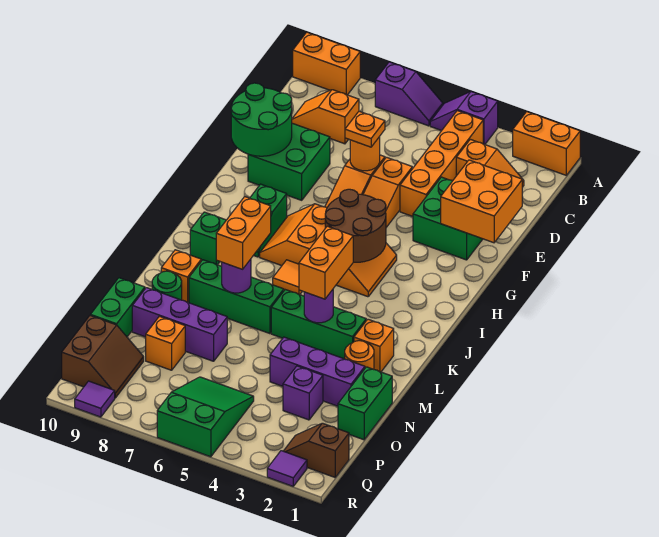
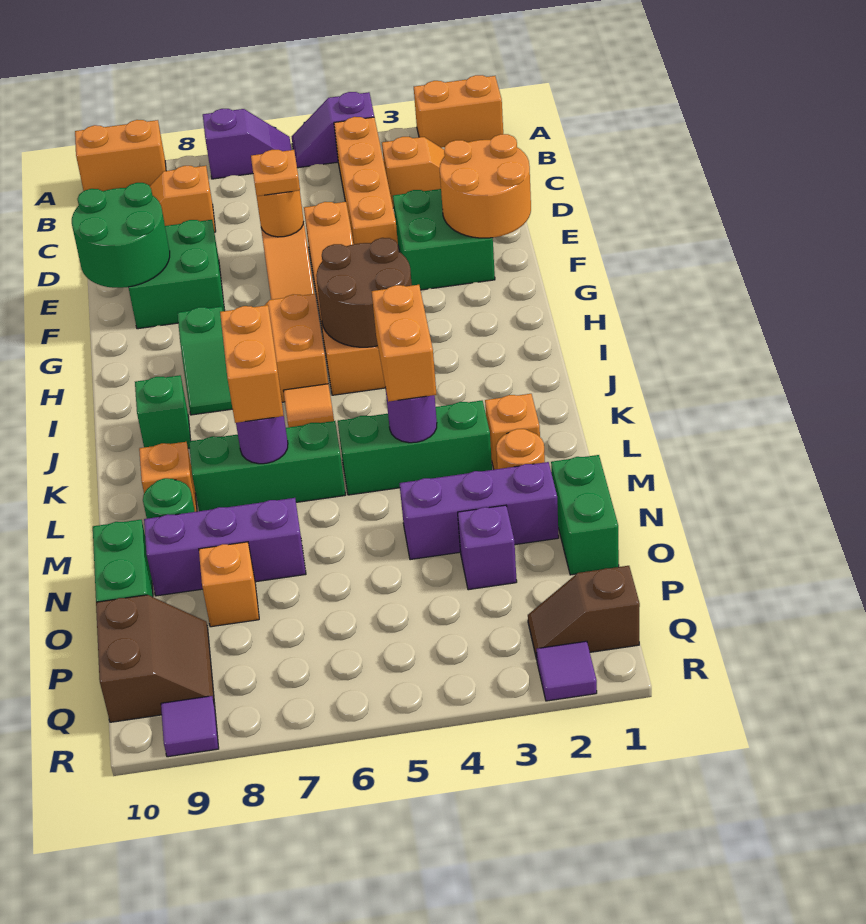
orange 2x2 brick [441,160,522,243] -> orange 2x2 round brick [440,134,531,238]
green 2x3 slope [157,377,254,457] -> none

